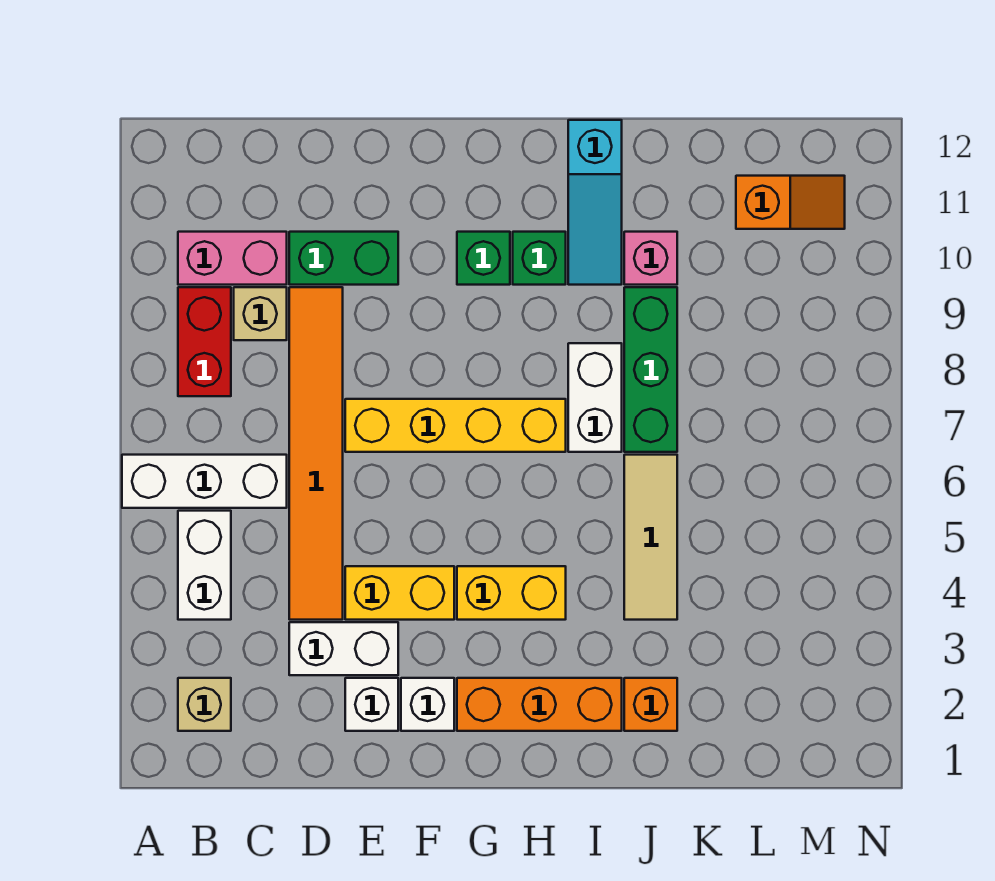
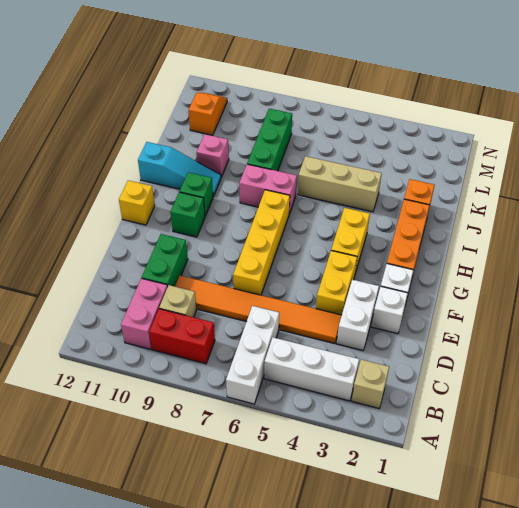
white 1x2 brick [178,511,231,620] -> white 1x3 brick [264,337,359,401]
none -> yellow 1x1 brick [119,181,155,225]
white 1x2 brick [568,343,622,452] -> pink 1x2 brick [239,164,297,214]
tan 1x3 tile [624,455,677,620] -> tan 1x3 brick [298,156,382,212]
green 1x3 brick [624,287,677,452] -> green 1x3 brick turned to [247,109,292,171]

